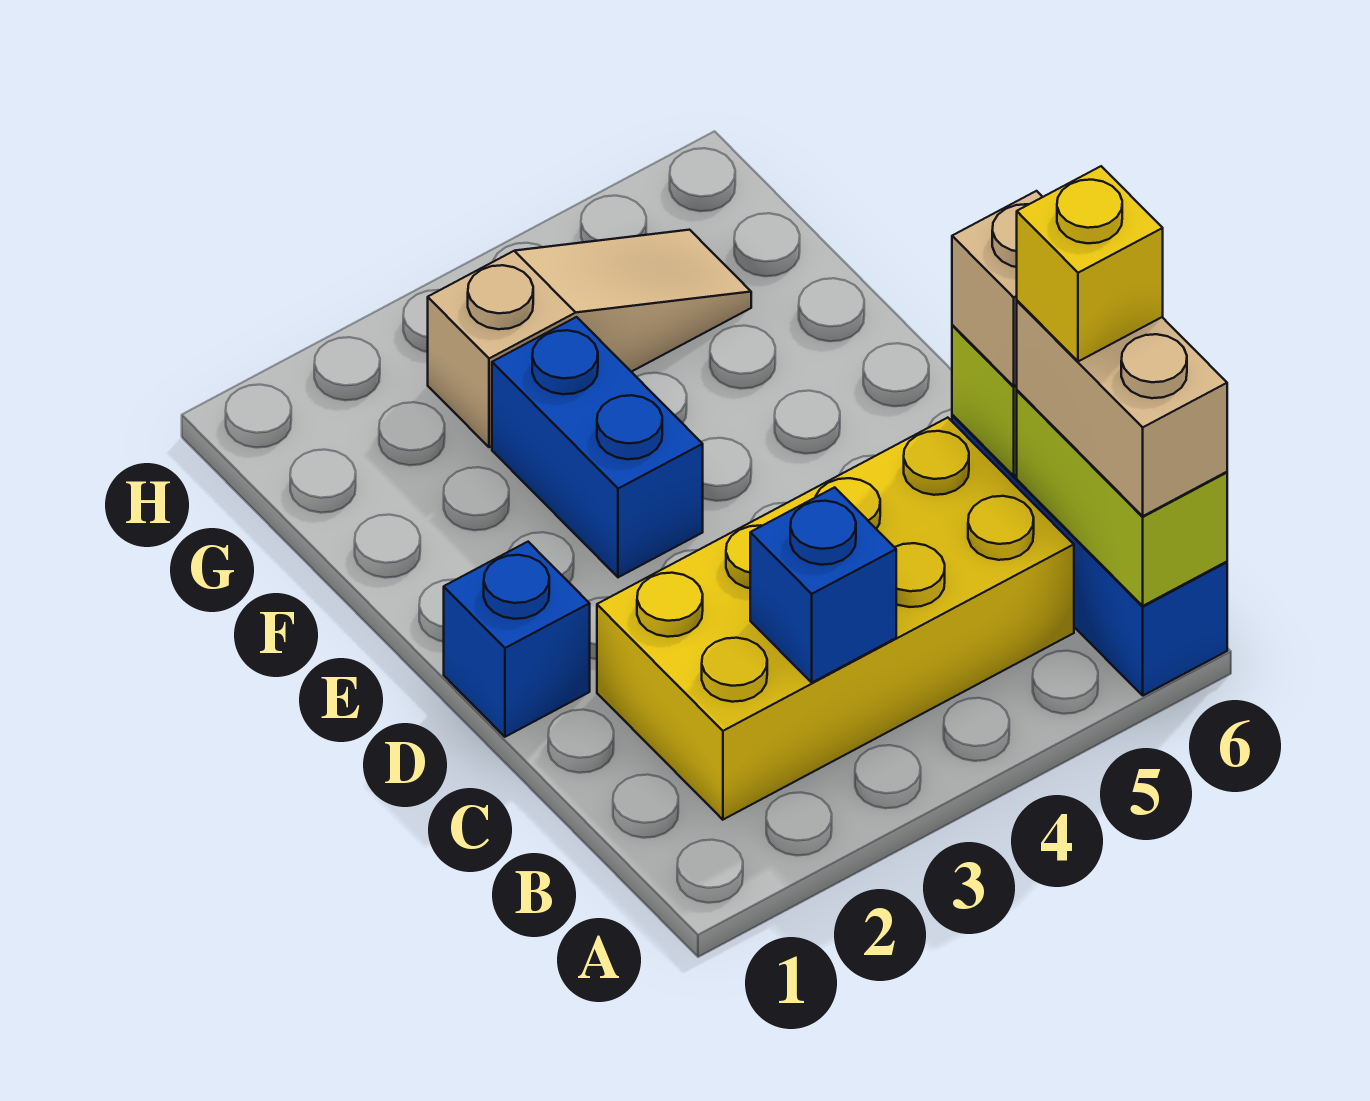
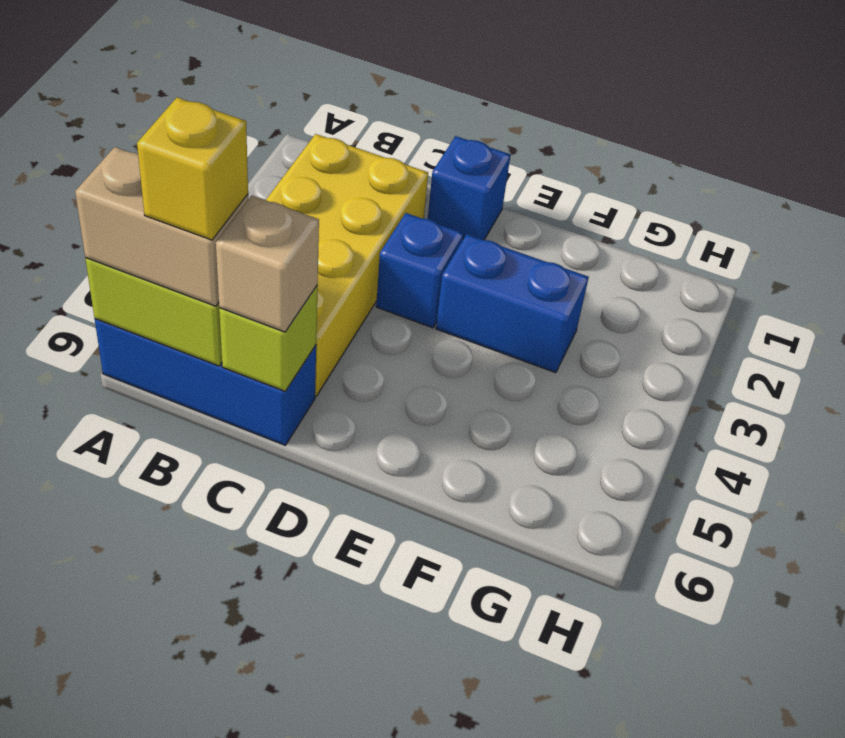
blue 1x1 brick [750,487,896,682] -> blue 1x1 brick moved to [376,213,464,328]
tan 1x3 slope [428,230,751,447] -> none

